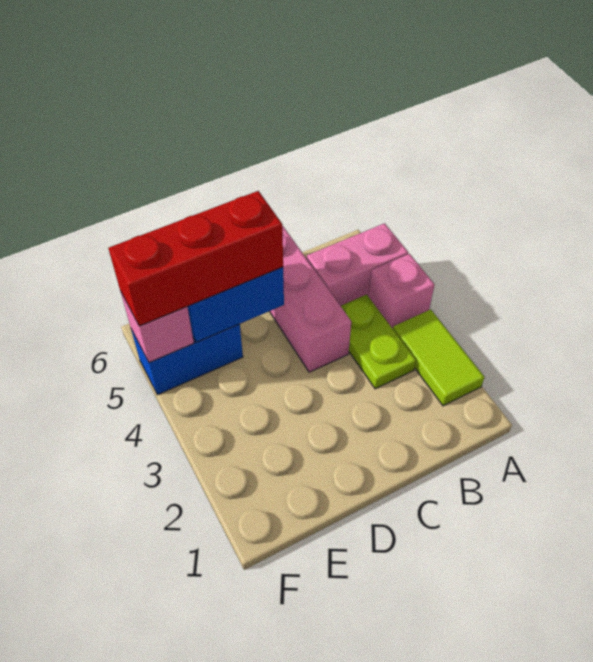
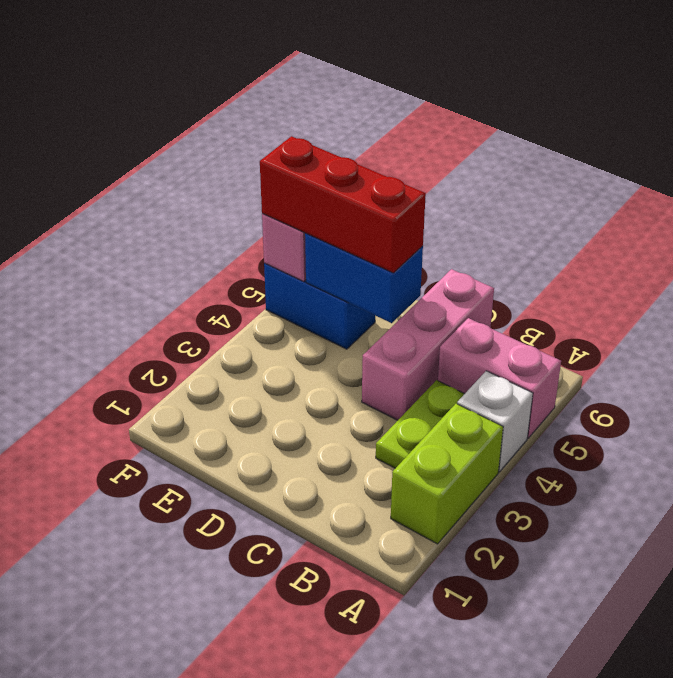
lime 1x2 tile [393,309,485,406] -> lime 1x2 brick [391,404,503,544]
pink 1x1 brick [368,254,435,329] -> white 1x1 brick [457,371,533,472]

